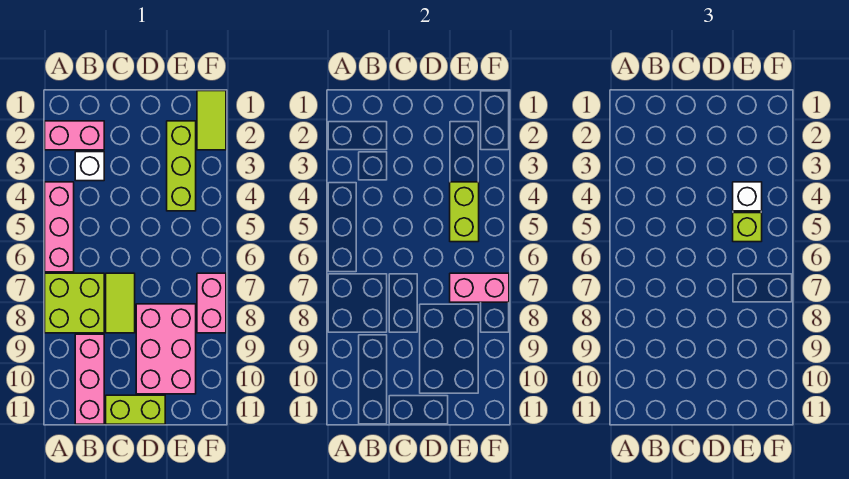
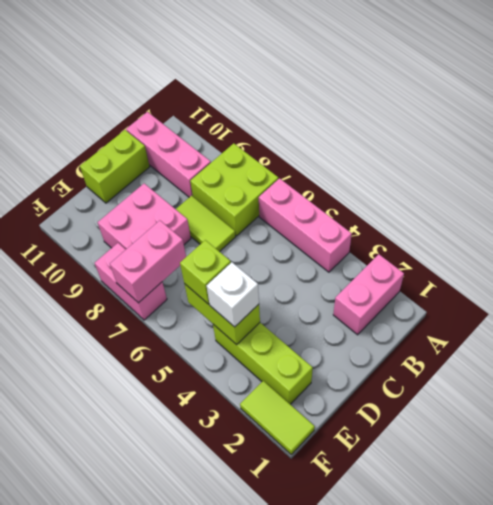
white 1x1 brick [75,152,104,181] -> none
pink 2x3 brick [136,304,196,394] -> pink 2x2 brick [98,183,191,249]

